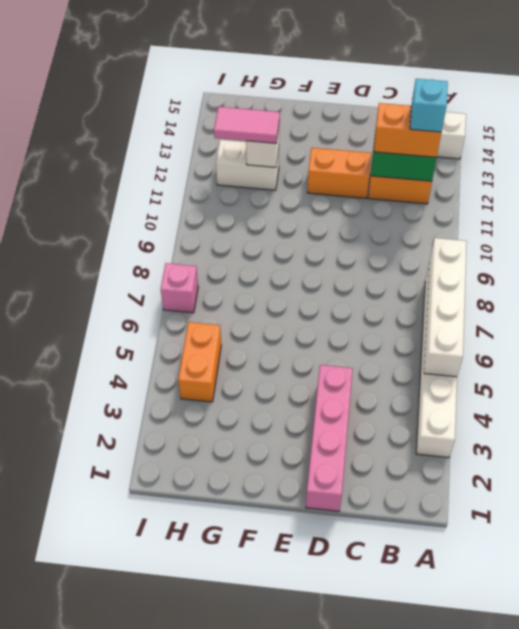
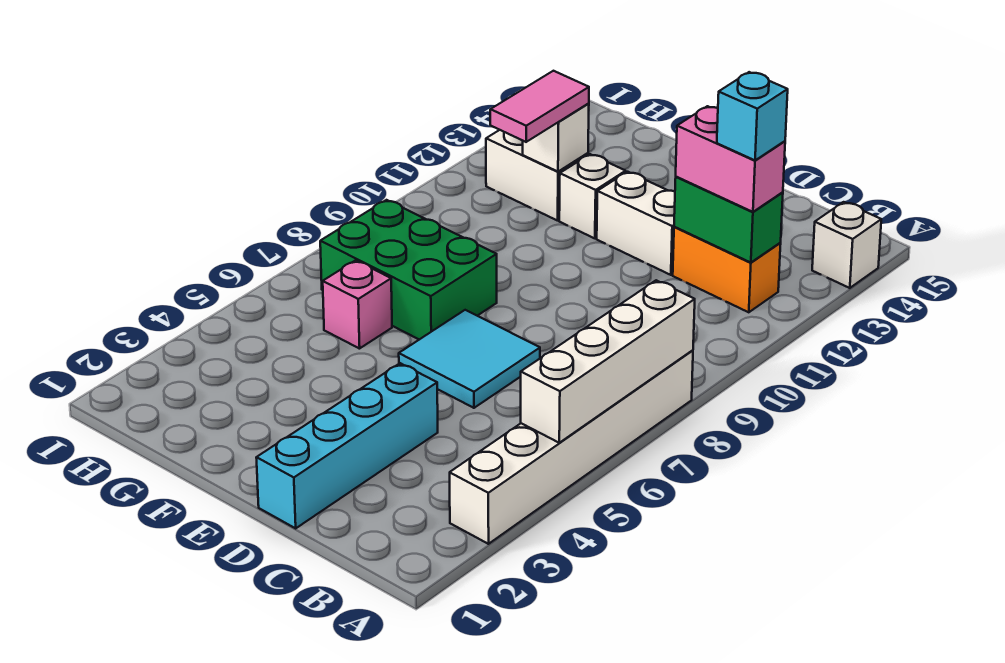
orange 1x2 brick [374,103,441,157] -> pink 1x2 brick [676,106,785,212]
pink 1x4 brick [306,365,353,511] -> cyan 1x4 brick [256,363,438,528]
none -> cyan 2x2 tile [399,310,540,408]
orange 1x2 brick [307,148,371,198] -> white 1x2 brick [597,172,675,275]
none -> green 2x3 brick [320,200,497,340]
none -> white 1x1 brick [559,154,626,238]
pink 1x2 tile [214,107,280,143] -> pink 1x2 tile turned to [490,71,589,142]
orange 1x2 brick [178,322,221,402] -> none
pink 1x1 brick [161,263,198,313] -> pink 1x1 brick moved to [323,260,392,349]

